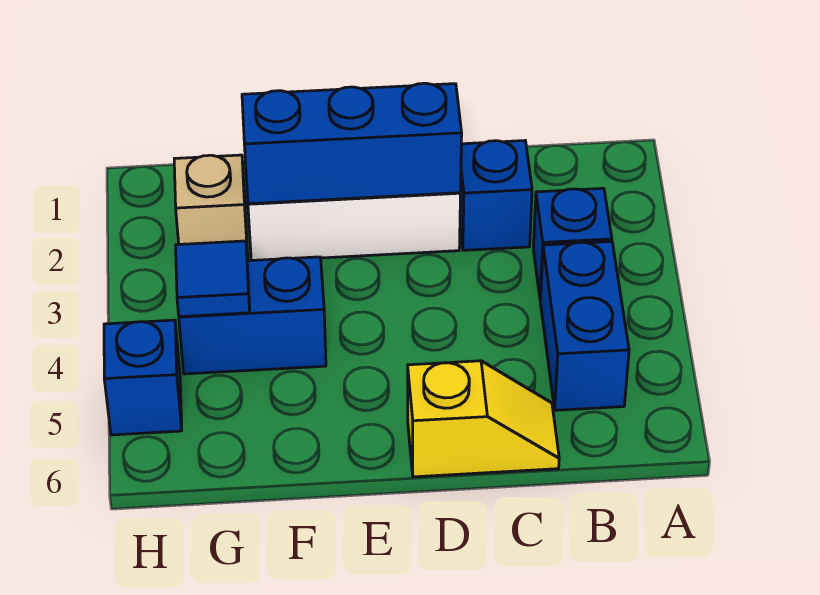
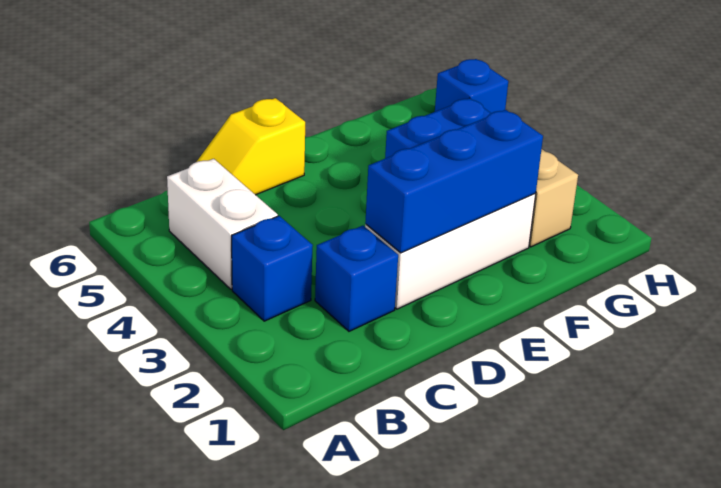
blue 1x2 brick [540,241,629,410] -> white 1x2 brick [167,159,278,289]
blue 1x1 tile [176,241,250,317] -> none

